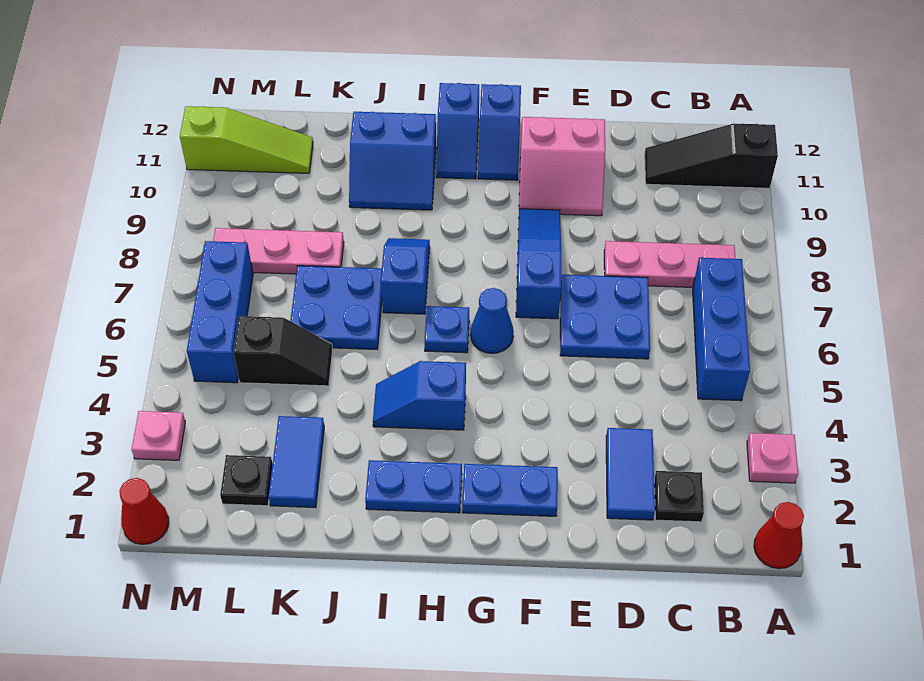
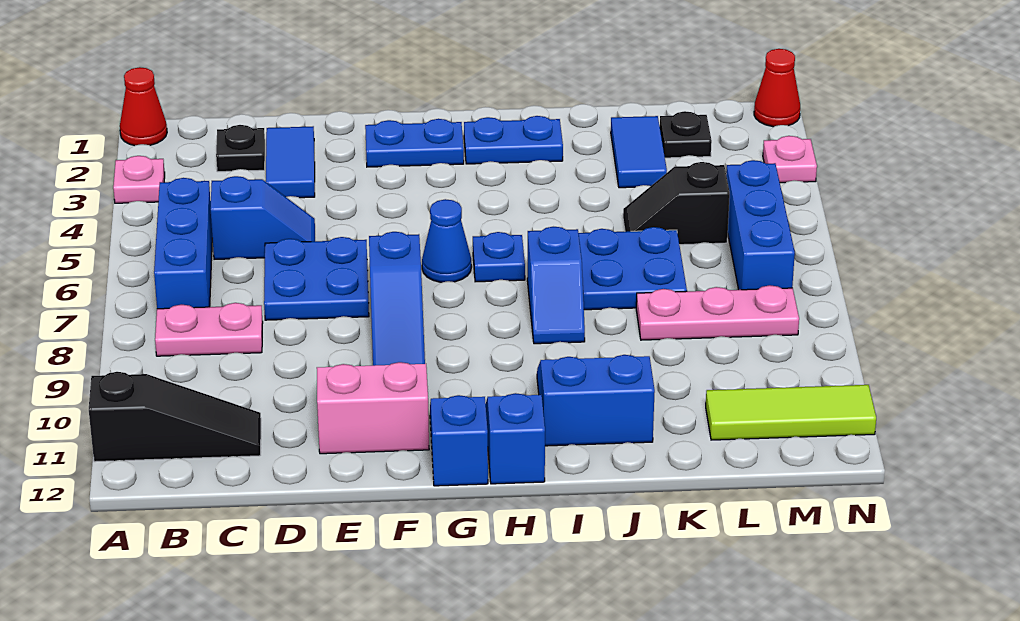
pink 1x3 plate [604,241,735,287] -> pink 1x2 plate [155,303,263,356]
blue 1x2 slope [373,361,466,430] -> blue 1x2 slope moved to [211,176,315,259]
lime 1x3 slope [180,106,313,173] -> lime 1x3 tile [706,385,876,440]

